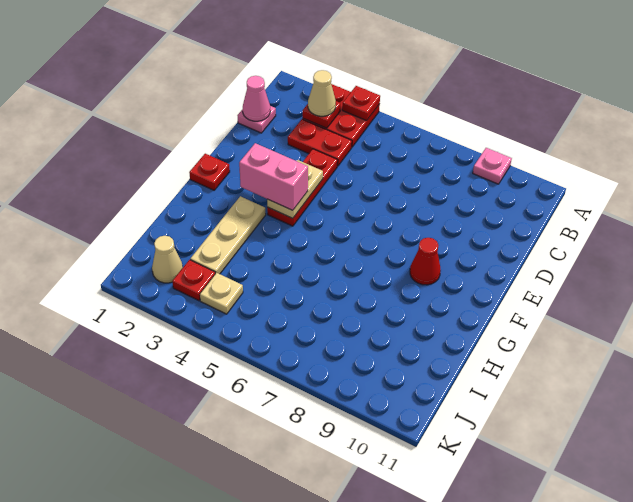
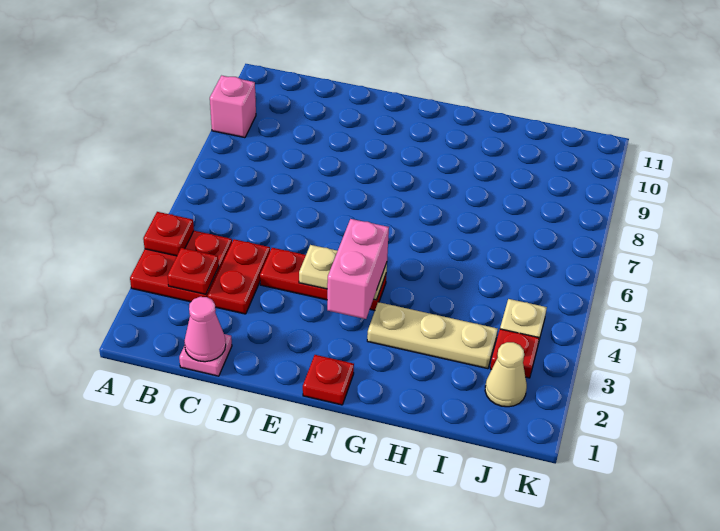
pink 1x1 plate [473,148,512,184] -> pink 1x1 brick [210,76,256,138]
tan 1x1 cone [308,70,336,116] -> none
red 1x1 cone [410,238,441,285] -> none

